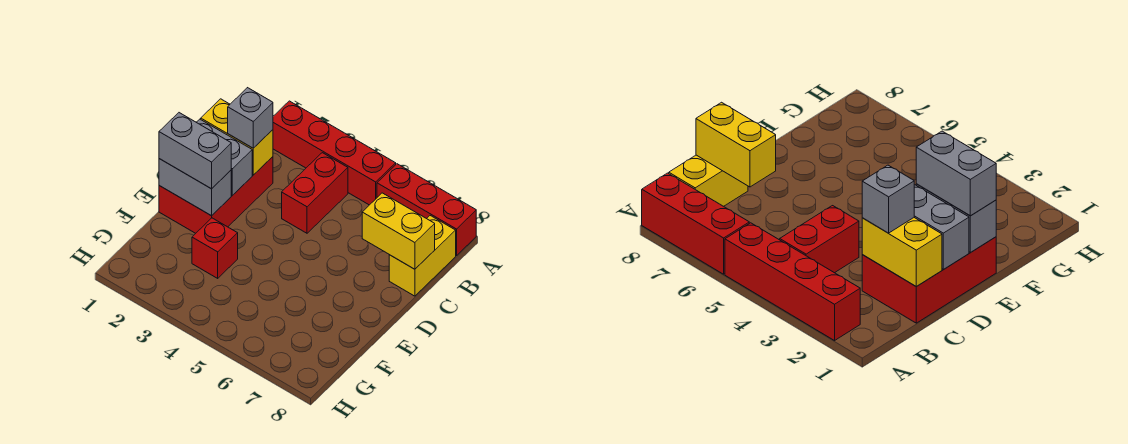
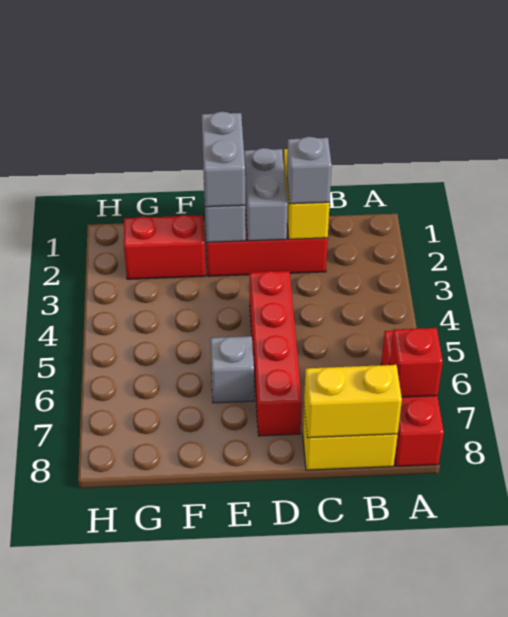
red 1x4 brick [273,101,396,205] -> red 1x4 brick moved to [250,271,302,436]
red 1x2 brick [282,153,348,233] -> red 1x2 brick moved to [124,215,206,279]
yellow 1x2 brick [362,193,435,269] -> yellow 1x2 brick turned to [304,365,402,438]
none -> grey 1x1 brick [210,336,254,403]
red 1x1 brick [192,218,238,278] -> red 1x1 brick moved to [390,328,443,397]

